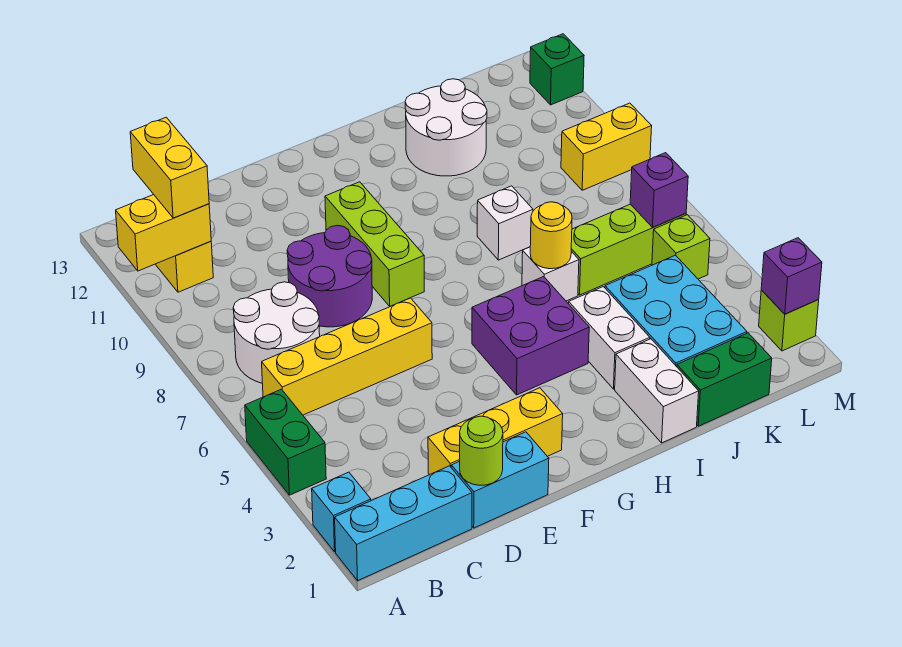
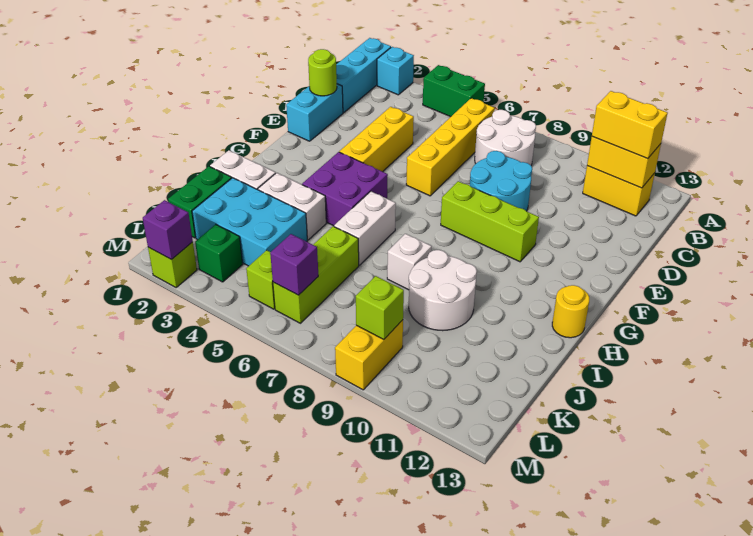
yellow 1x2 brick [116,195,211,271] -> yellow 1x2 brick turned to [587,137,661,188]
yellow 1x3 brick [428,388,563,475] -> yellow 1x3 brick moved to [339,107,414,172]
purple 2x2 round brick [287,225,372,327] -> cyan 2x2 round brick [470,151,532,211]
white 1x1 brick [522,247,579,301] -> white 1x2 brick [334,191,396,265]
yellow 1x1 round brick [530,202,572,269] -> yellow 1x1 round brick moved to [552,285,589,338]
white 2x2 round brick [405,79,487,176] -> white 2x2 round brick moved to [409,250,477,331]
none -> lime 1x1 brick [356,276,404,339]
green 1x1 brick [530,34,584,105] -> green 1x1 brick moved to [195,224,243,282]

